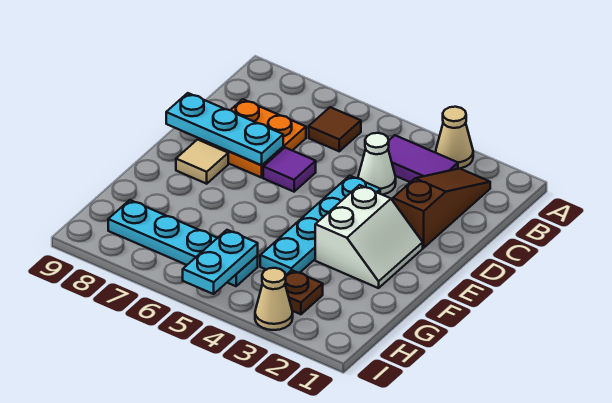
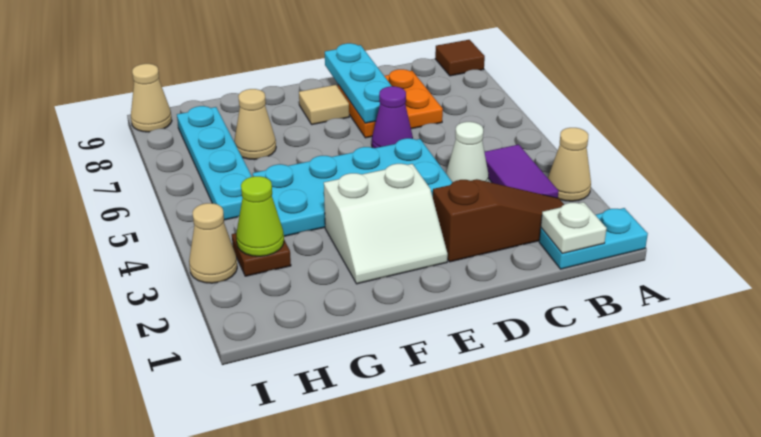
none -> white 1x1 plate [541,202,607,253]
brown 1x1 tile [309,107,361,151] -> brown 1x1 tile moved to [435,40,485,76]
cyan 1x4 plate [260,176,380,275] -> cyan 2x4 plate [253,138,452,236]
purple 1x1 tile [263,148,316,192] -> purple 1x1 cone [372,86,413,148]
none -> tan 1x1 cone [234,89,276,160]
none -> lime 1x1 cone [236,176,284,256]
cyan 1x2 plate [183,230,258,294] -> cyan 1x2 plate moved to [539,208,648,269]
none -> tan 1x1 cone [131,64,172,132]

